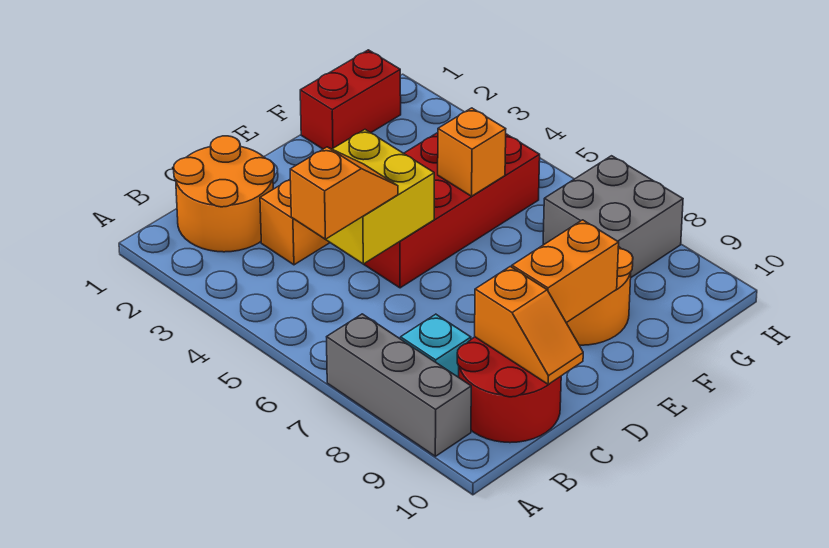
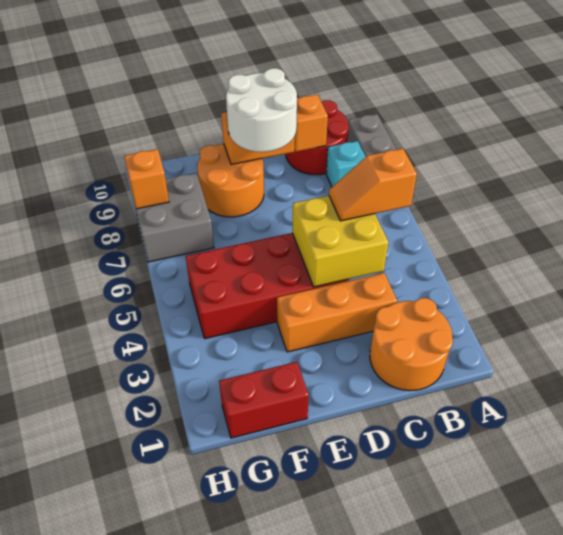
none -> white 2x2 round brick [226,68,297,152]
orange 1x1 brick [438,108,506,196] -> orange 1x1 brick moved to [124,149,169,209]

